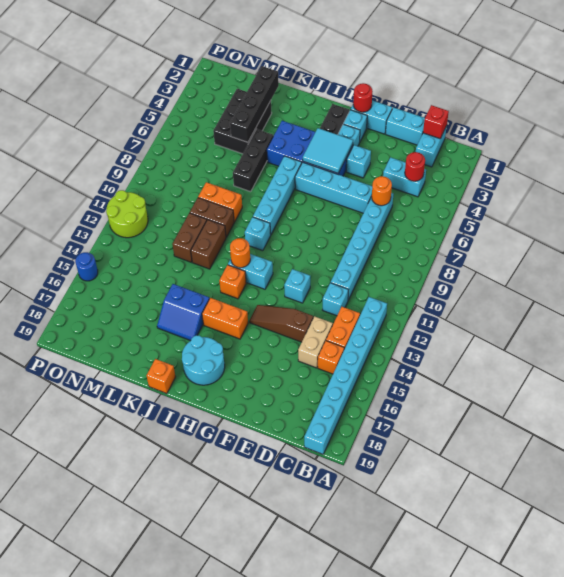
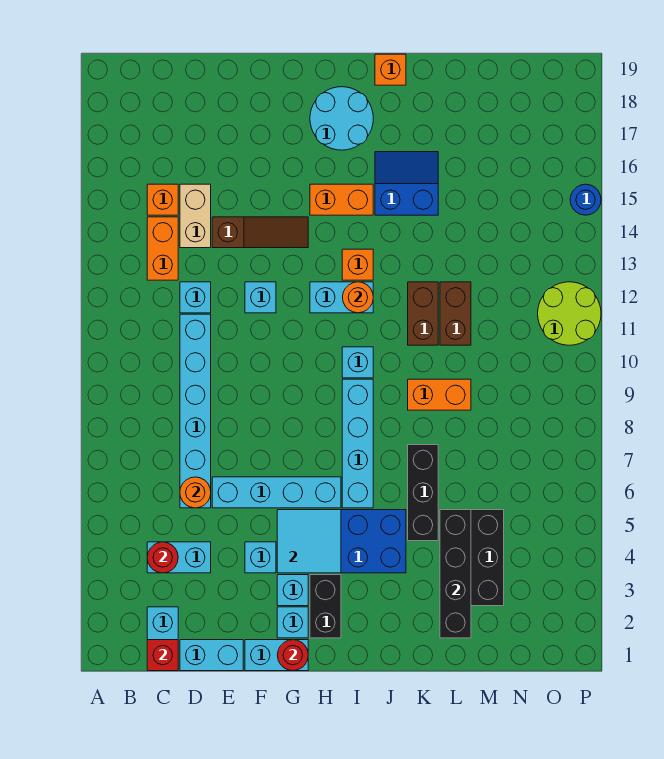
cyan 1x8 brick [304,297,387,454] -> none
brown 1x2 brick [190,198,234,237] -> none

